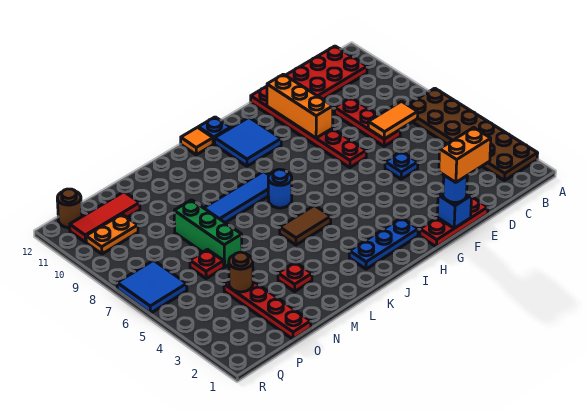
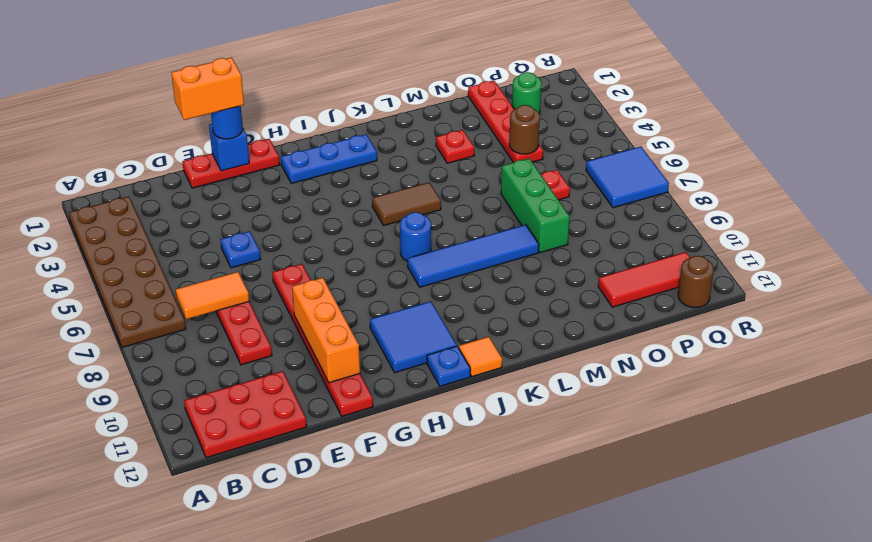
none -> green 1x1 round brick [512,72,542,114]
orange 1x2 plate [86,214,138,254] -> none

